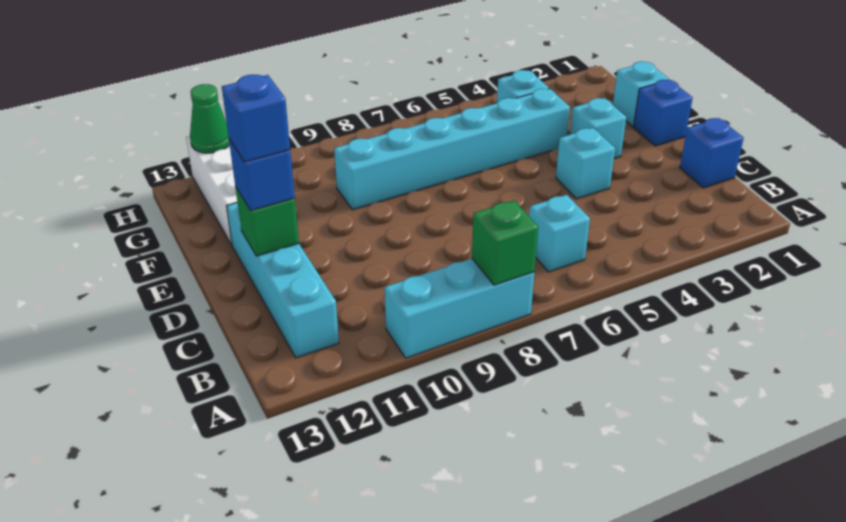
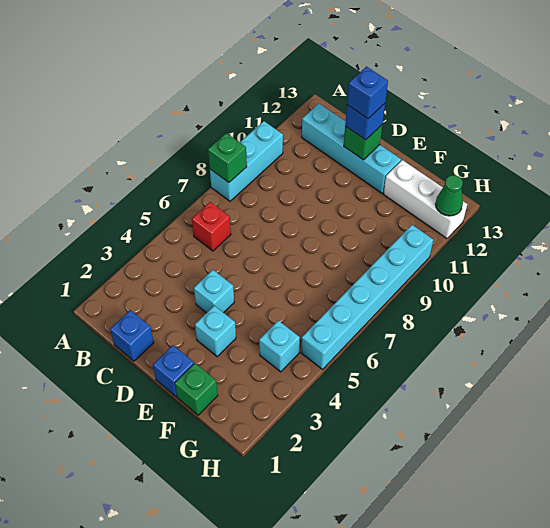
cyan 1x1 brick [529,195,590,272] -> red 1x1 brick [192,202,231,251]
cyan 1x1 brick [613,61,669,126] -> green 1x1 brick [175,363,218,415]
cyan 1x6 brick [334,89,570,210] -> cyan 1x6 brick moved to [301,225,433,369]

